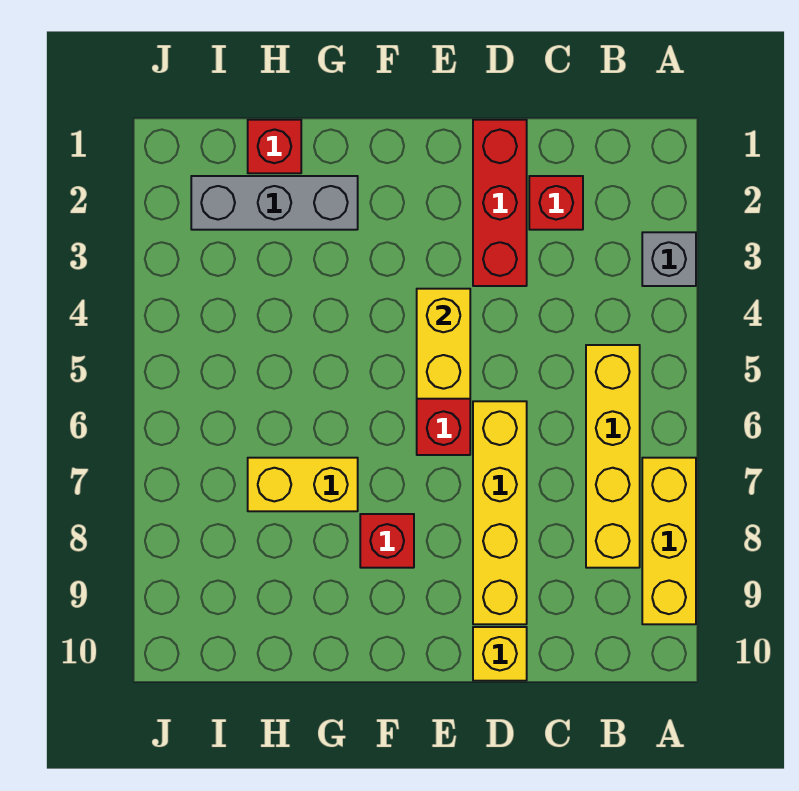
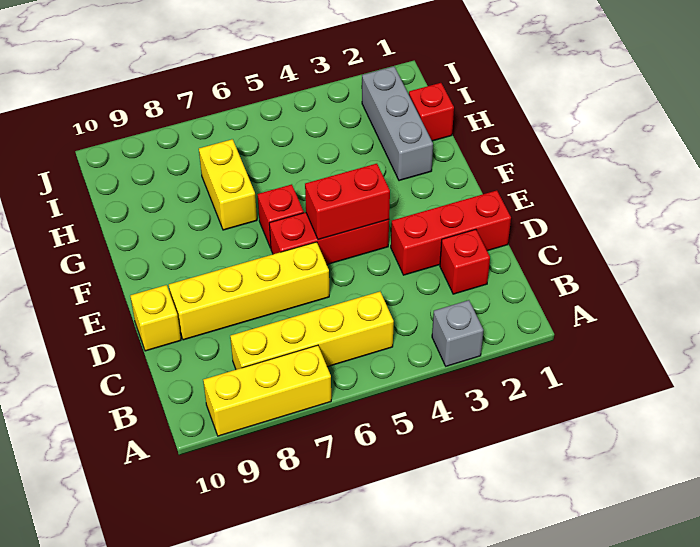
yellow 1x2 brick [417,289,470,399] -> red 1x2 brick [305,164,390,240]
red 1x1 brick [360,514,414,568] -> red 1x1 brick moved to [257,184,304,248]

